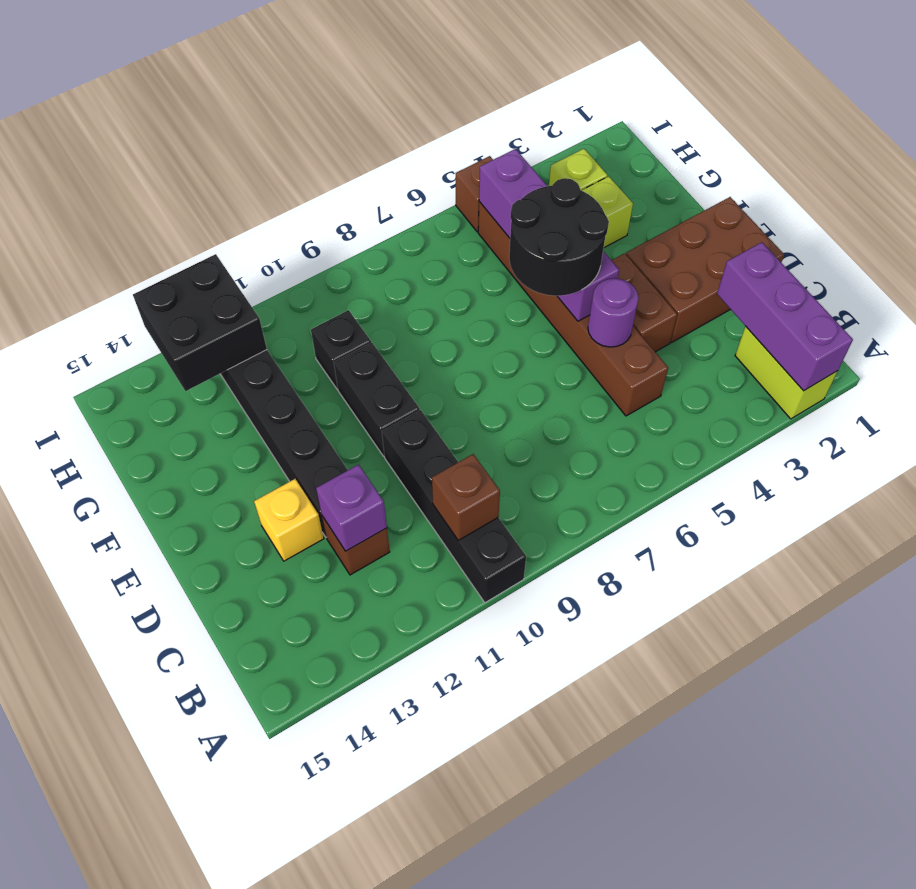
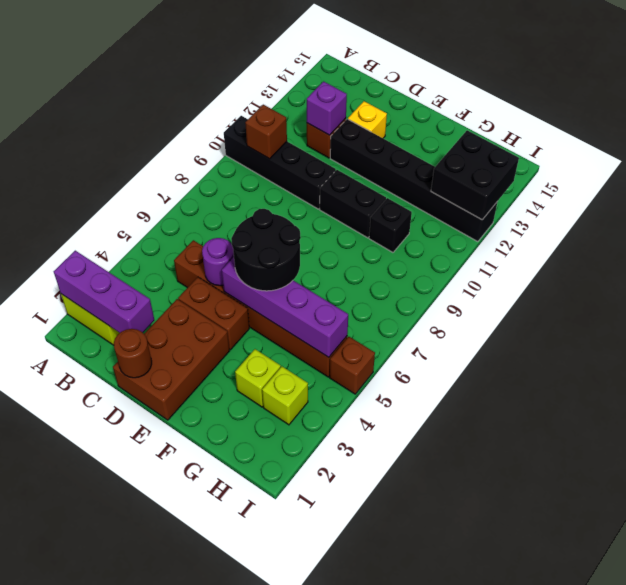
none -> brown 1x1 round brick [114,329,152,378]

